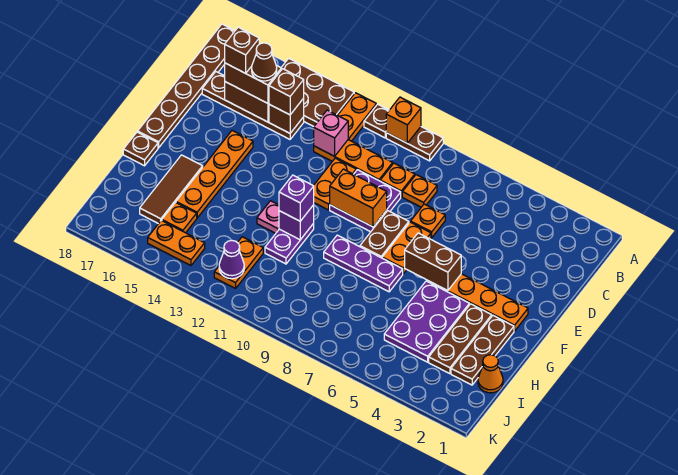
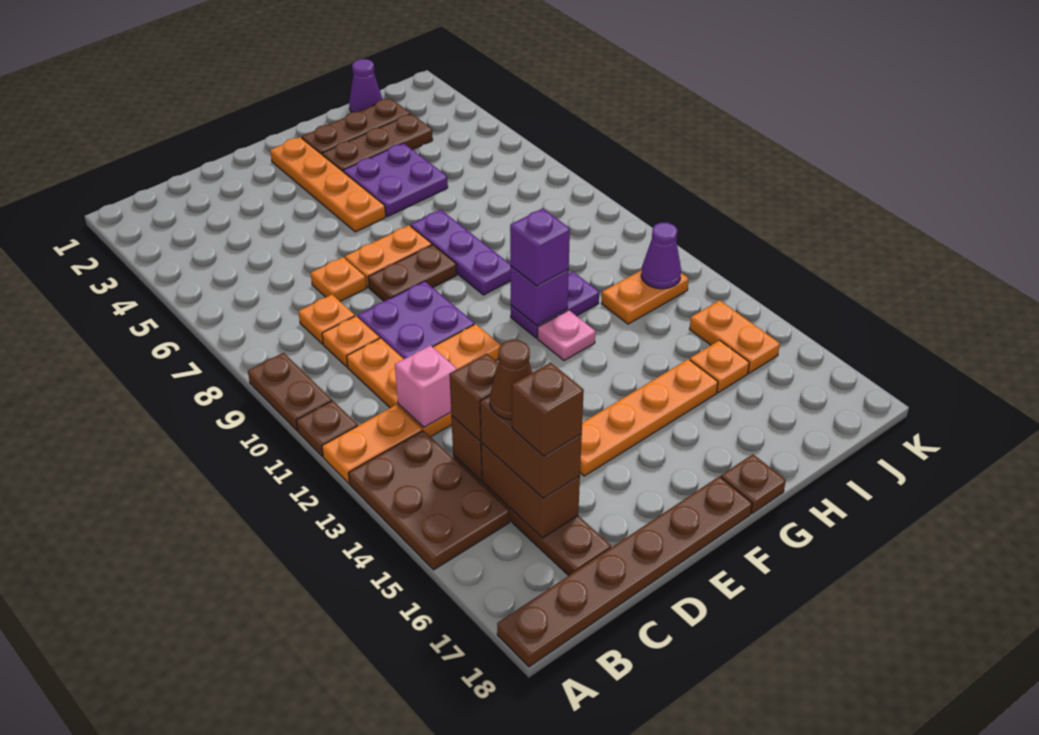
orange 1x1 brick [386,97,421,143] -> none
orange 1x2 brick [330,169,387,227] -> none
brown 1x2 brick [405,233,461,291] -> none
purple 2x3 plate [384,281,469,362] -> purple 2x2 plate [343,143,448,217]
brown 1x3 tile [140,155,203,224] -> none
orange 1x1 cone [478,355,503,393] -> purple 1x1 cone [349,59,383,112]

